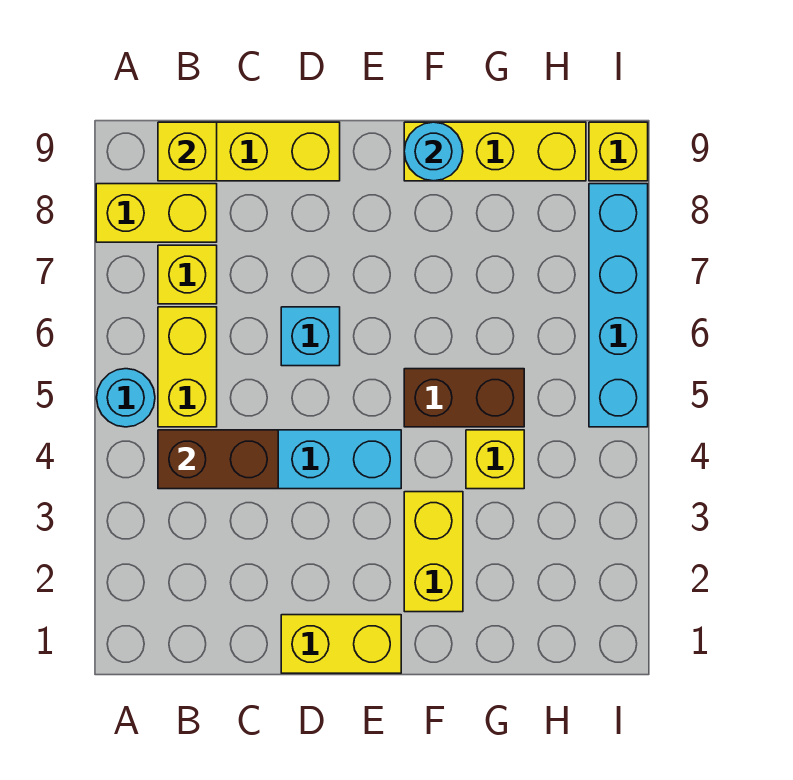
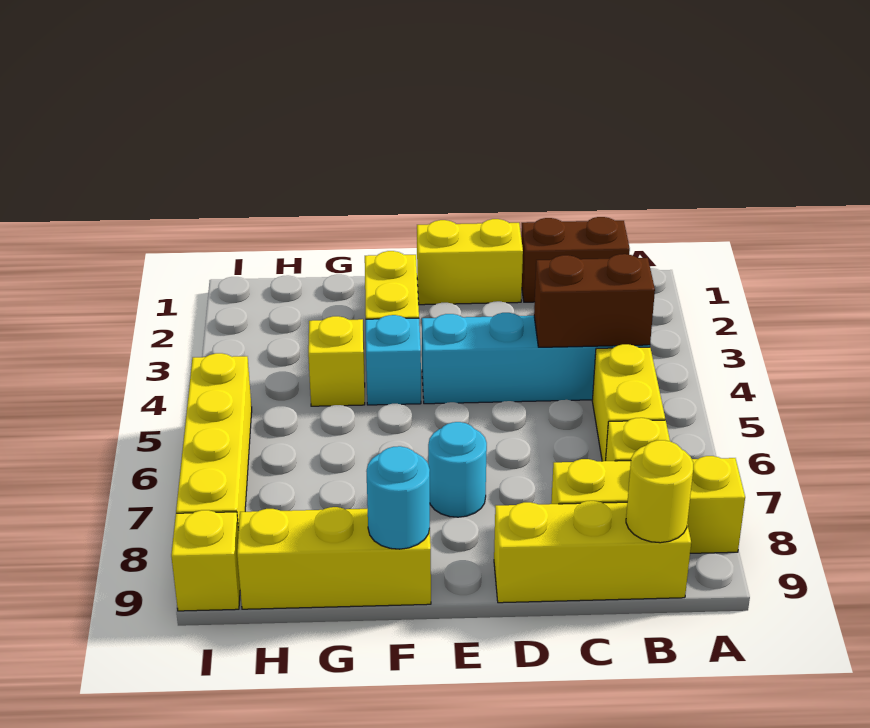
cyan 1x1 round brick [97,369,155,427] -> cyan 1x1 round brick moved to [428,422,487,517]
yellow 1x2 brick [96,184,217,242] -> yellow 1x3 brick [551,456,745,553]
yellow 1x1 brick [158,122,217,181] -> yellow 1x1 round brick [626,440,693,543]
cyan 1x1 brick [281,307,340,366] -> cyan 1x1 brick moved to [366,315,421,405]
brown 1x2 brick [404,369,524,427] -> brown 1x2 brick moved to [521,217,630,302]
cyan 1x4 brick [589,184,648,427] -> yellow 1x4 brick [176,353,252,530]

